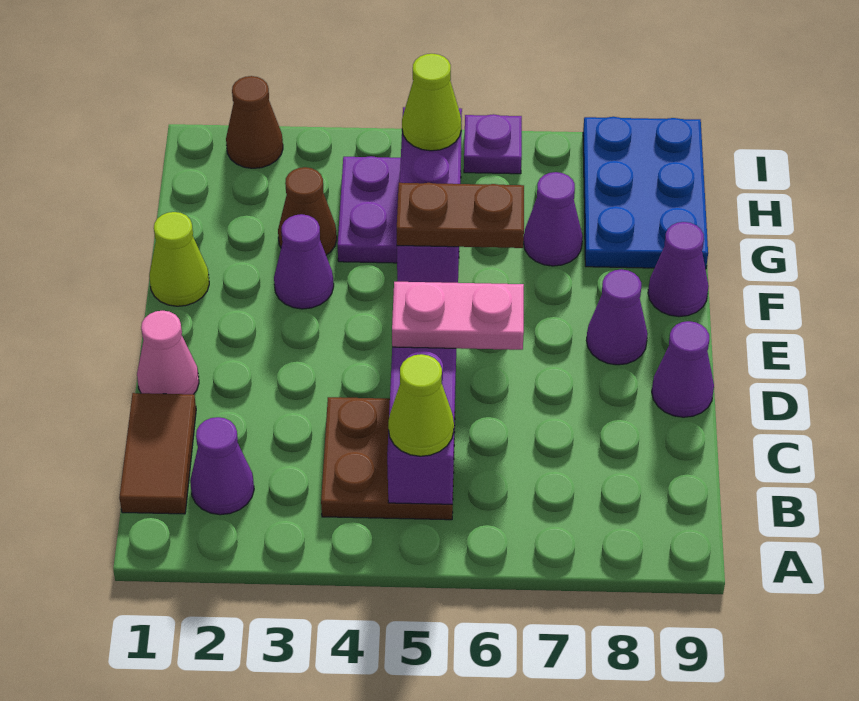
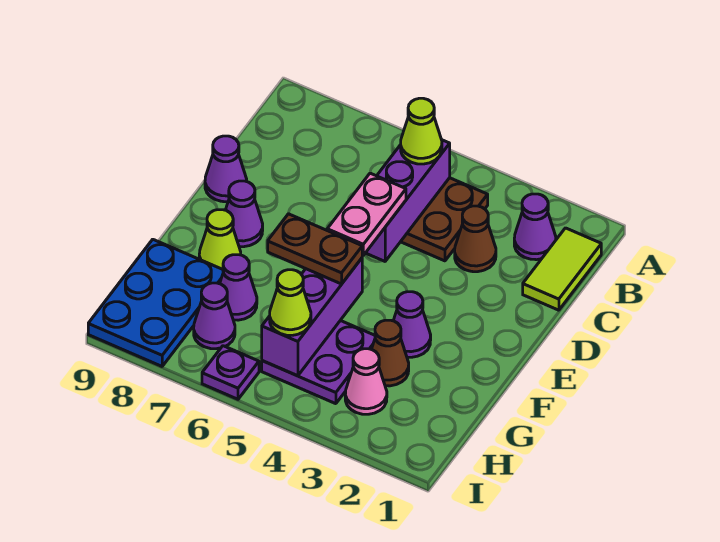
brown 1x2 tile [119,393,196,514] -> lime 1x2 tile [523,228,601,310]
pink 1x1 cone [137,311,199,394] -> pink 1x1 cone moved to [345,349,387,414]
pink 1x2 plate [392,282,524,350] -> pink 1x2 plate turned to [327,173,406,255]
lime 1x1 cone [149,212,209,306] -> lime 1x1 cone moved to [199,210,241,269]
purple 1x1 cone [648,222,709,317] -> purple 1x1 cone moved to [194,283,235,349]
brown 1x1 cone [226,76,283,168] -> brown 1x1 cone moved to [455,206,496,272]

